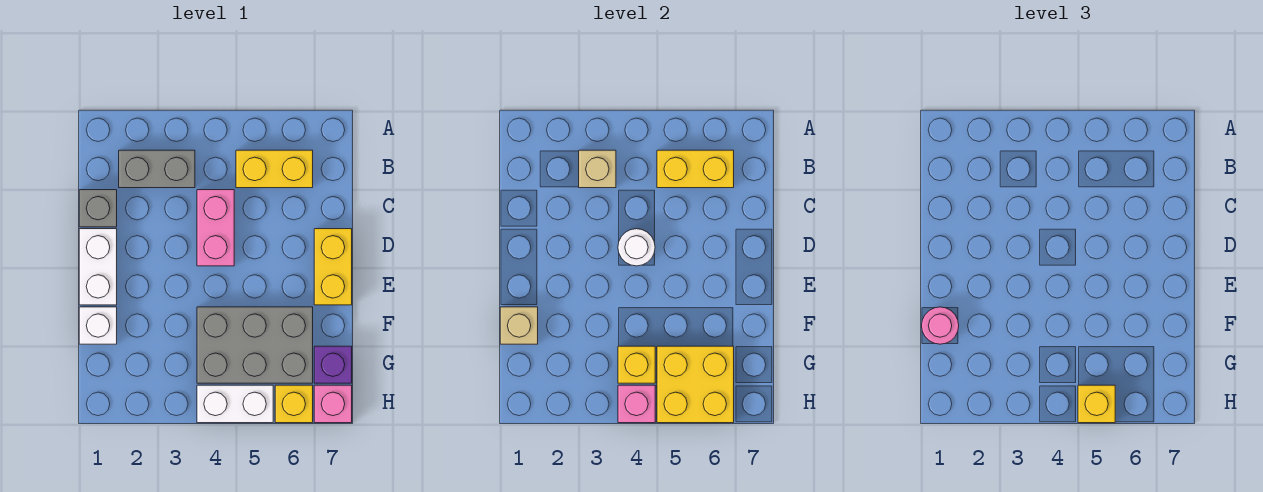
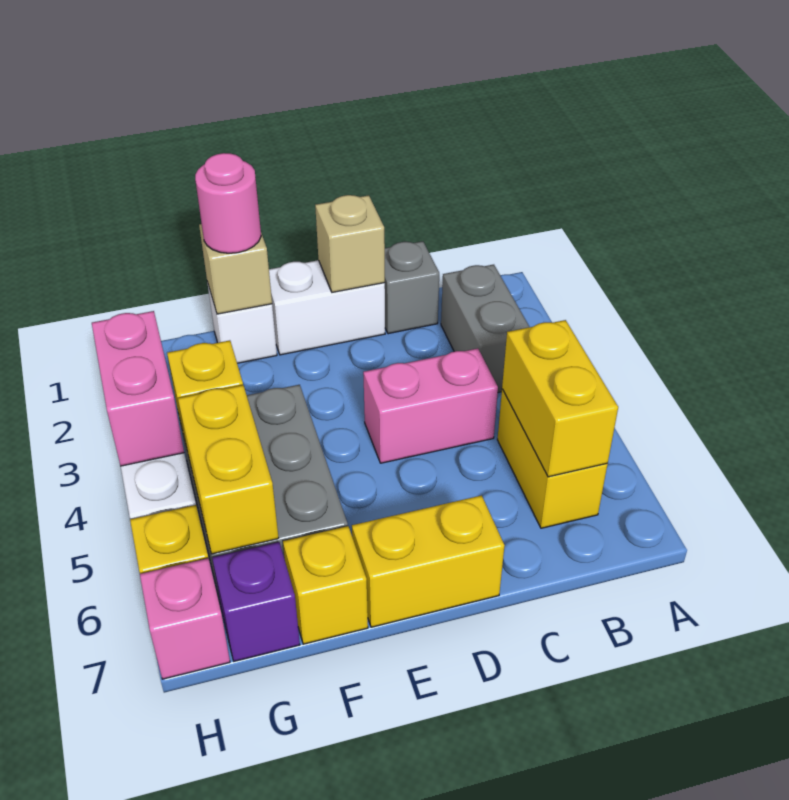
tan 1x1 brick [579,150,616,188] -> tan 1x1 brick moved to [315,195,385,292]
white 1x1 round brick [618,229,655,266] -> none
yellow 2x2 brick [657,346,734,423] -> yellow 1x2 brick [178,385,279,554]
pink 1x1 brick [618,385,655,423] -> pink 1x2 brick [92,311,184,466]
yellow 1x1 brick [1078,385,1115,423] -> yellow 1x1 brick moved to [283,526,368,644]

